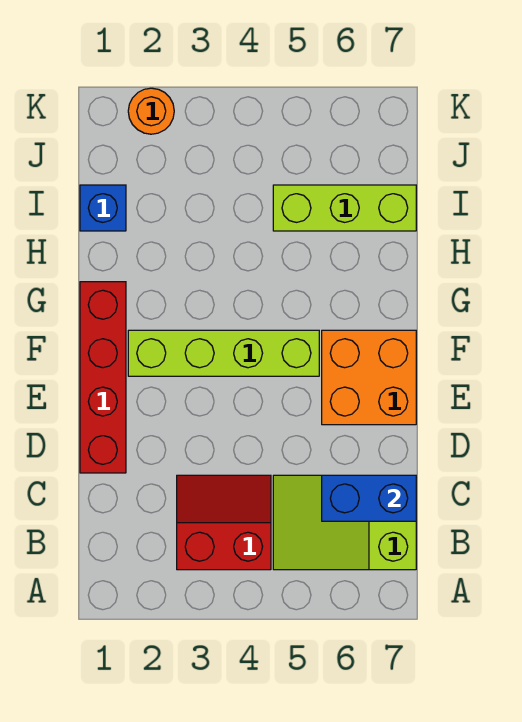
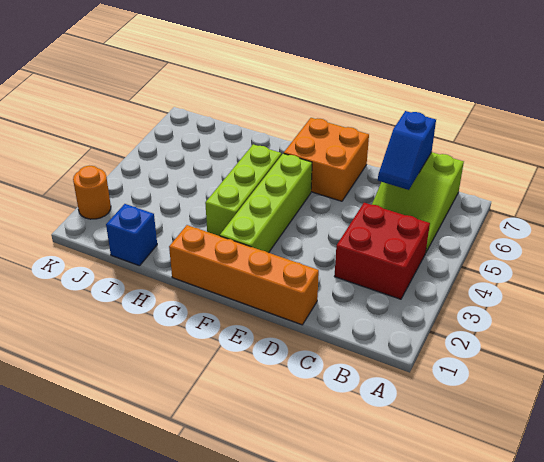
red 2x2 slope [177,475,271,570] -> red 2x2 brick [334,203,430,299]
blue 1x2 brick [322,475,416,521] -> blue 1x2 slope [378,111,436,190]
red 1x4 brick [80,282,126,473] -> orange 1x4 brick [169,225,319,325]
lime 1x3 brick [273,185,416,231] -> lime 1x3 brick moved to [205,144,282,236]

